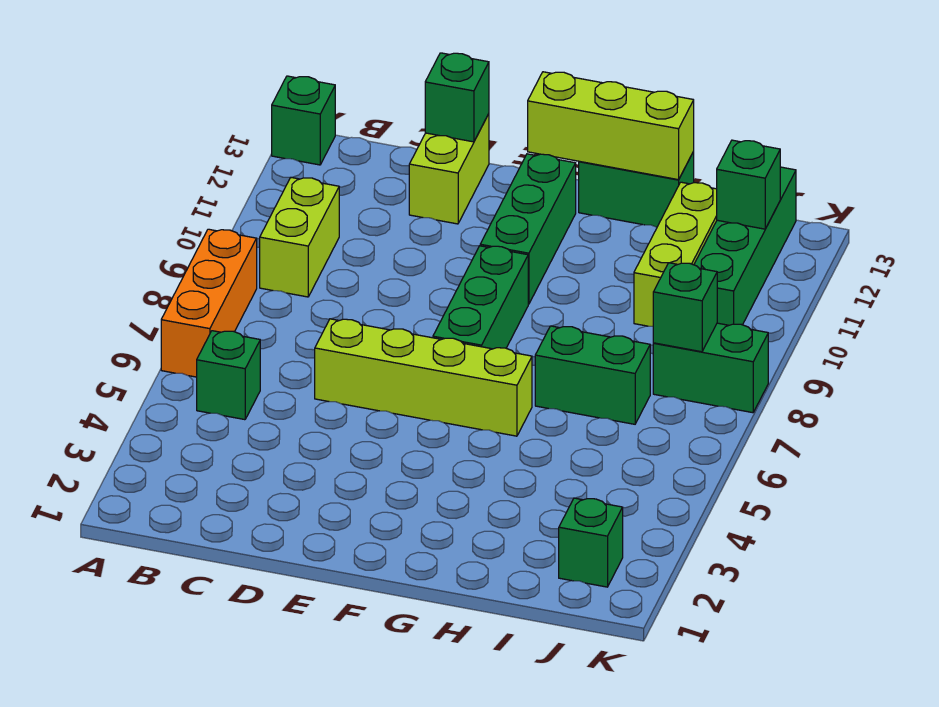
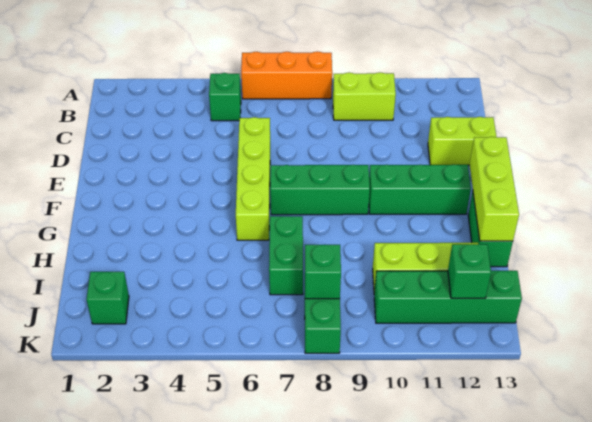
green 1x1 brick [272,76,335,165] -> none
green 1x1 brick [425,53,489,142] -> none

